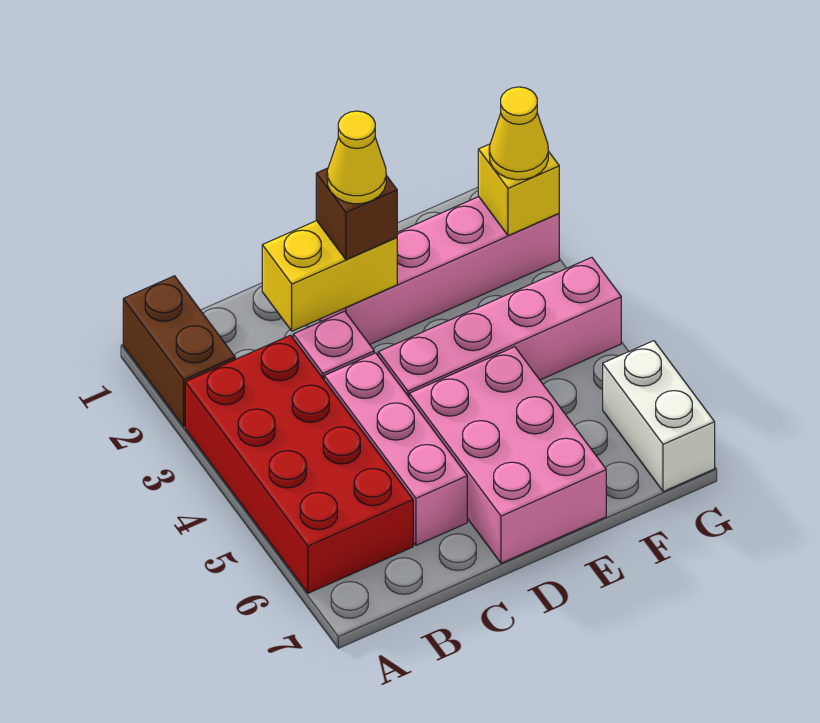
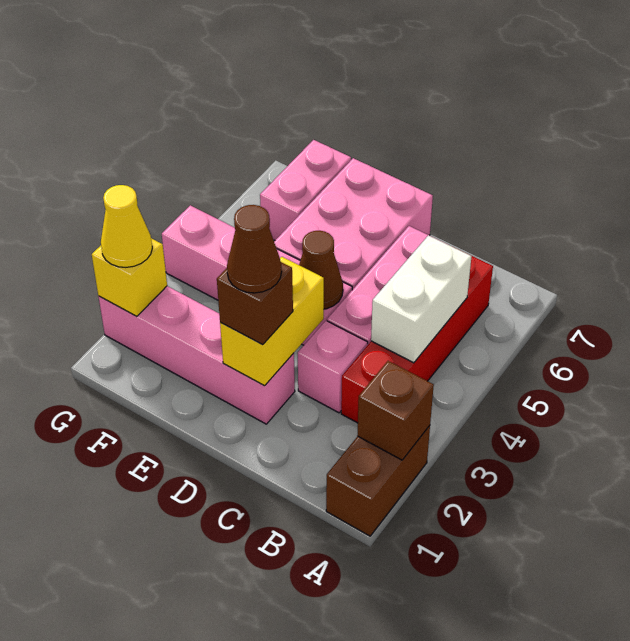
none -> brown 1x1 brick [357,361,434,460]
red 2x4 brick [185,335,413,593] -> red 1x4 brick [341,256,493,423]
yellow 1x2 brick [262,221,397,331] -> yellow 1x2 brick turned to [220,257,324,386]
yellow 1x1 cone [327,111,386,204] -> brown 1x1 cone [227,205,282,293]
none -> brown 1x1 cone [299,231,343,309]
none -> pink 1x2 brick [260,140,351,240]
white 1x2 brick [603,341,715,492] -> white 1x2 brick moved to [371,235,472,363]

